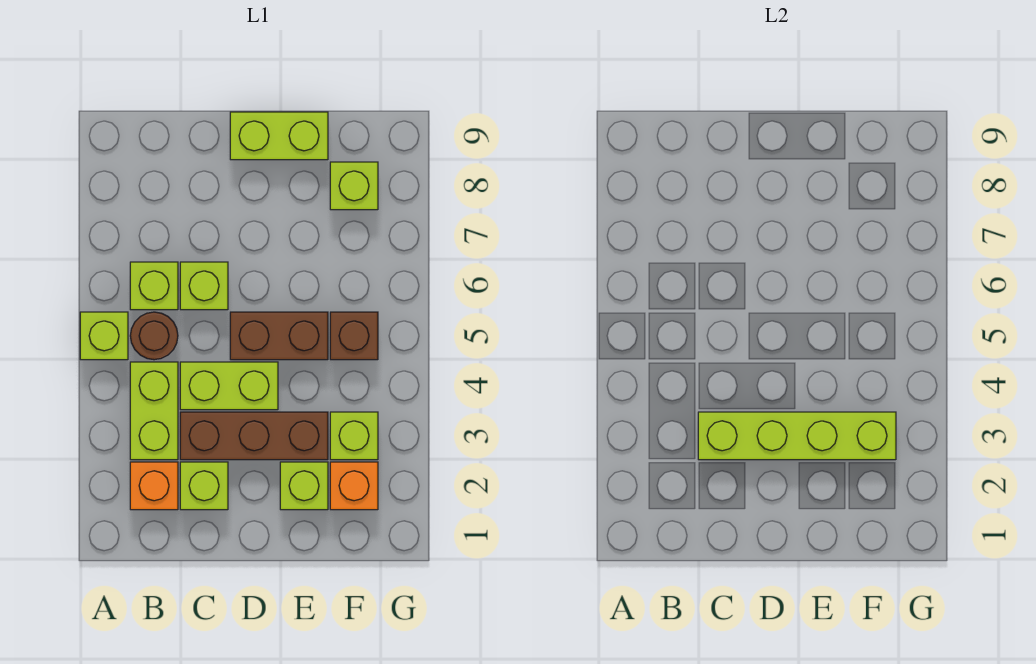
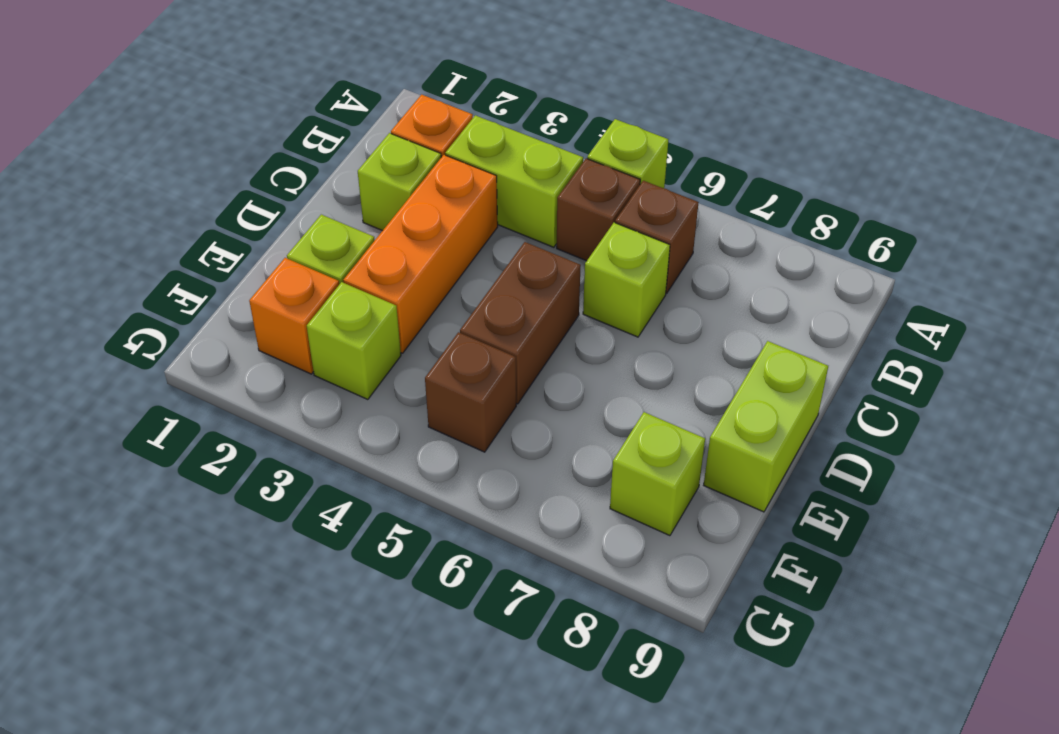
brown 1x1 round brick [130,312,178,360] -> brown 1x1 brick [557,158,640,261]
lime 1x1 brick [130,262,178,310] -> brown 1x1 brick [615,181,699,293]
brown 1x3 brick [180,412,328,460] -> orange 1x3 brick [343,155,498,353]
lime 1x4 brick [698,412,896,460] -> none
lime 1x2 brick [180,362,278,410] -> none

